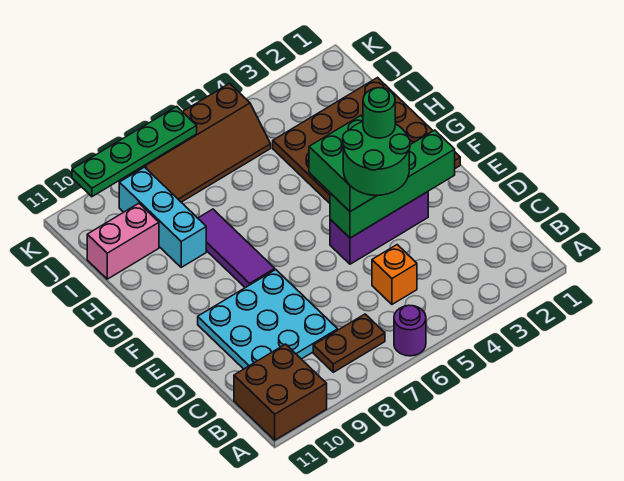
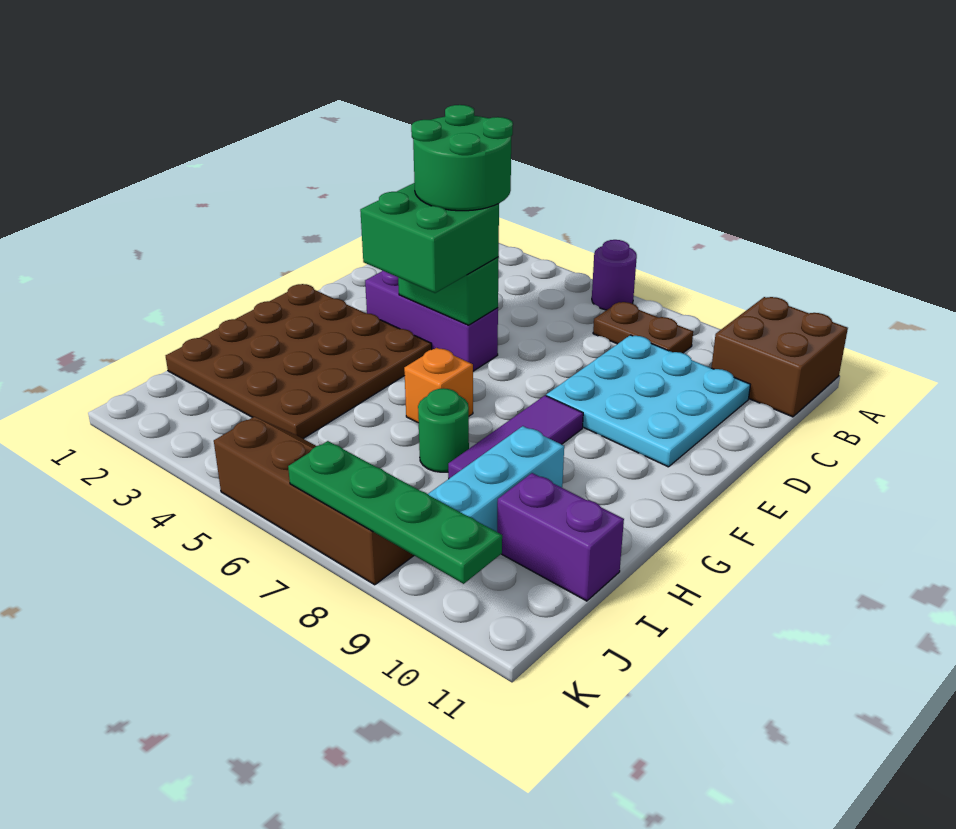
orange 1x1 brick [372,245,417,304] -> orange 1x1 brick moved to [404,348,473,423]
green 1x4 brick [330,130,455,238] -> green 1x2 brick [398,257,499,325]
green 1x1 round brick [363,88,395,138] -> green 1x1 round brick moved to [418,388,469,472]
pink 1x2 brick [87,203,159,279] -> purple 1x2 brick [497,473,624,601]

